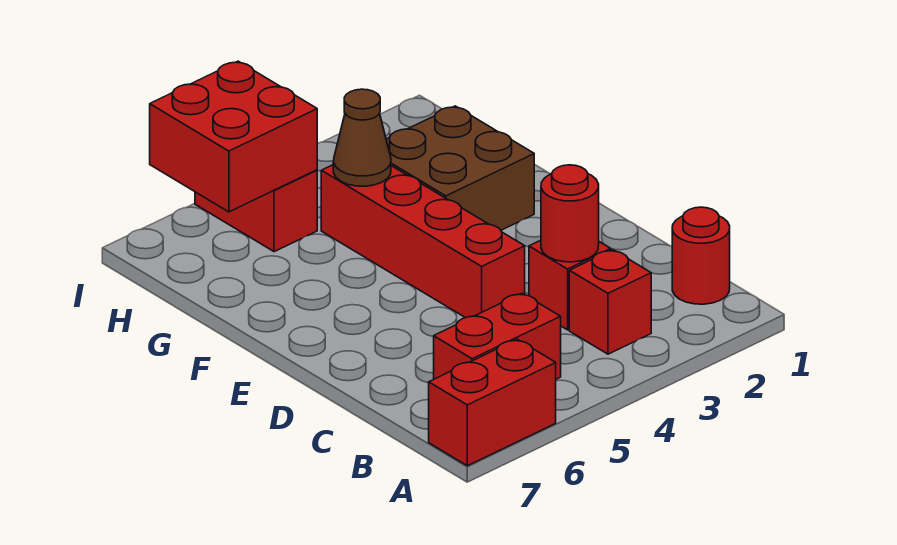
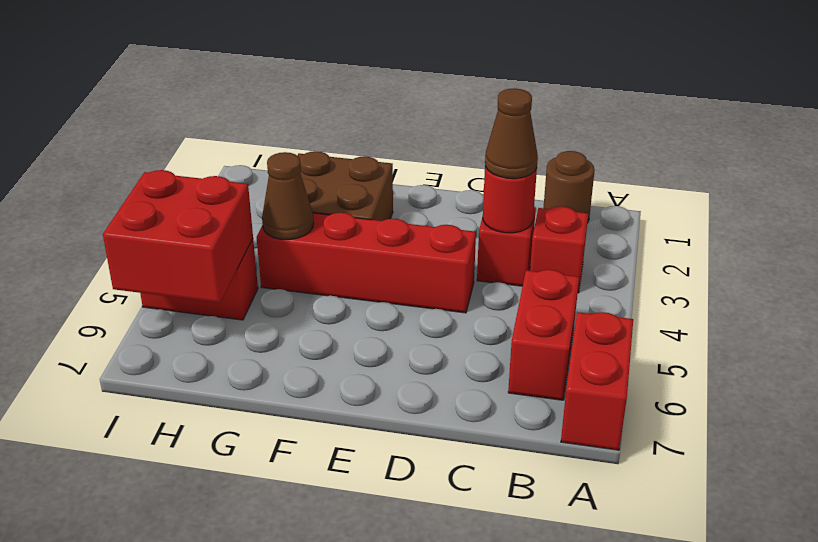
red 1x1 round brick [672,207,730,304] -> brown 1x1 round brick [543,151,595,223]
none -> brown 1x1 cone [485,88,538,179]

